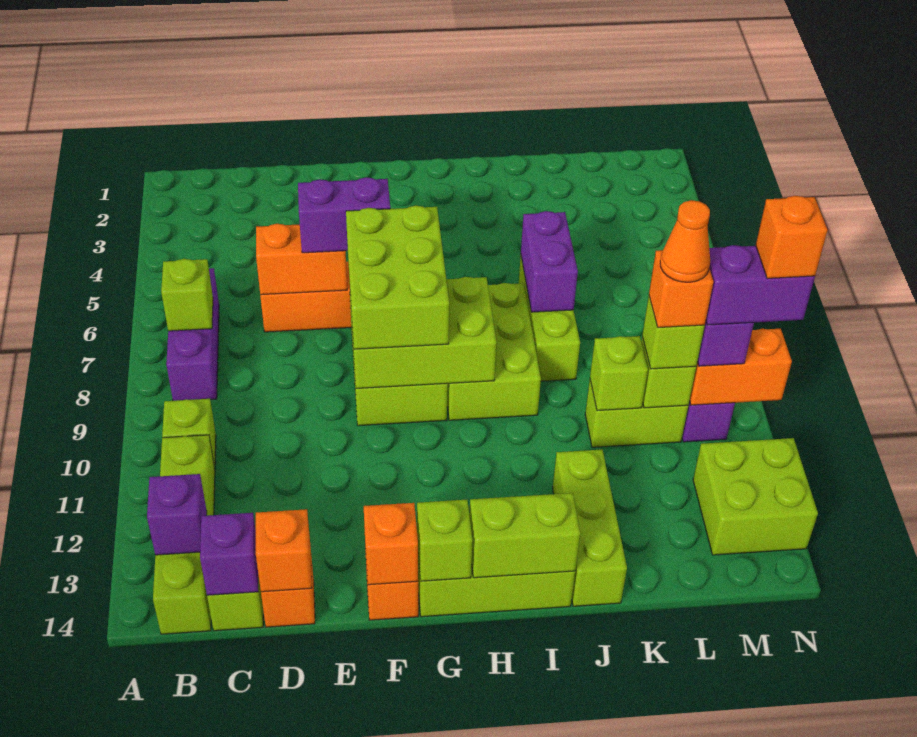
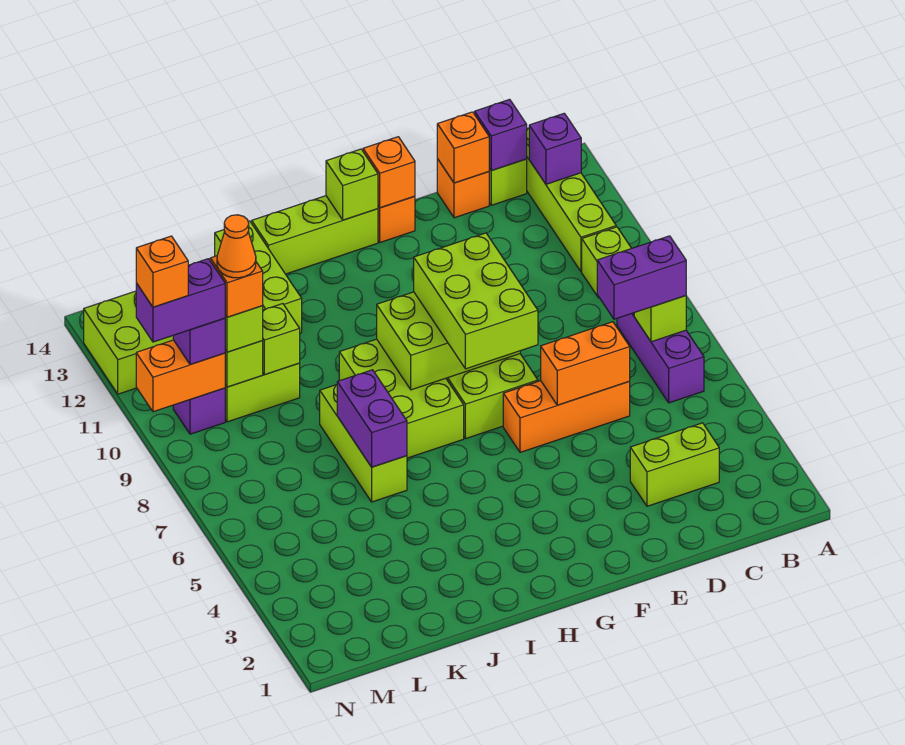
purple 1x2 brick [298,177,390,253] -> purple 1x2 brick moved to [597,236,686,319]
lime 1x2 brick [469,493,580,578] -> lime 1x2 brick moved to [630,423,719,506]

